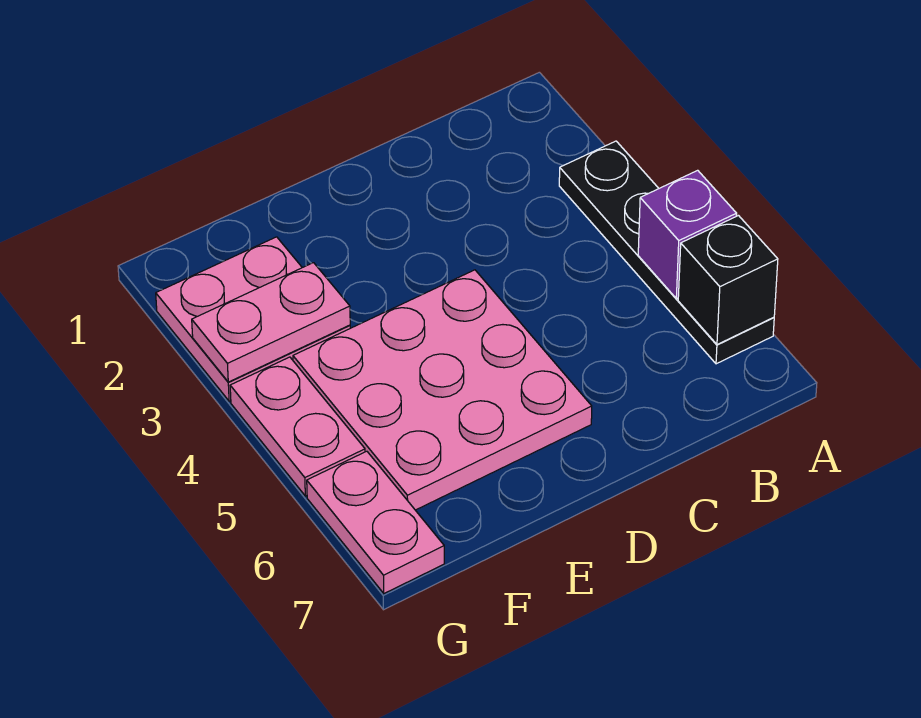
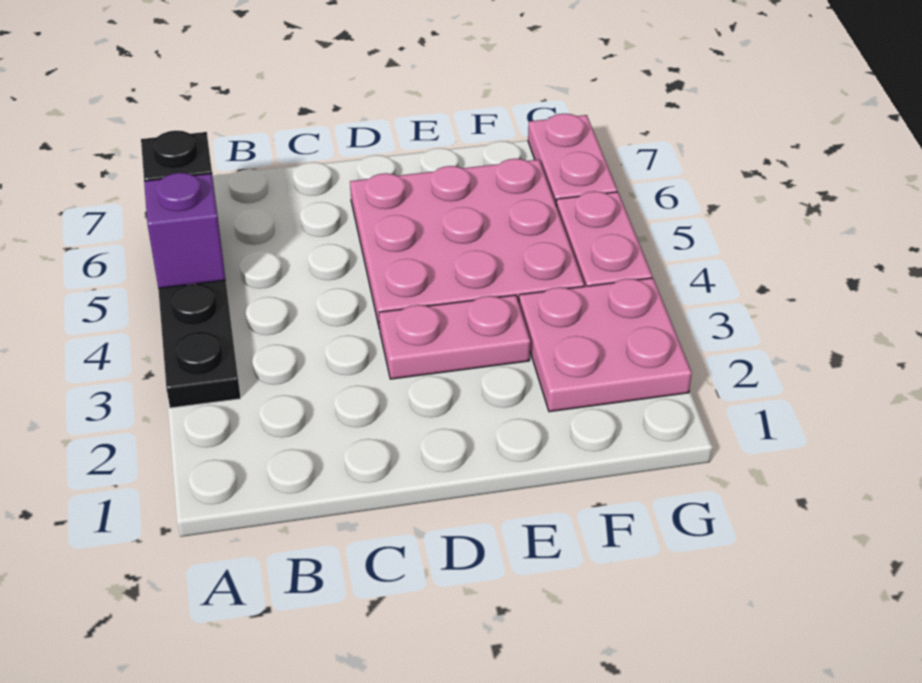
pink 1x2 plate [192,263,350,382] -> pink 1x2 plate moved to [379,295,530,379]

